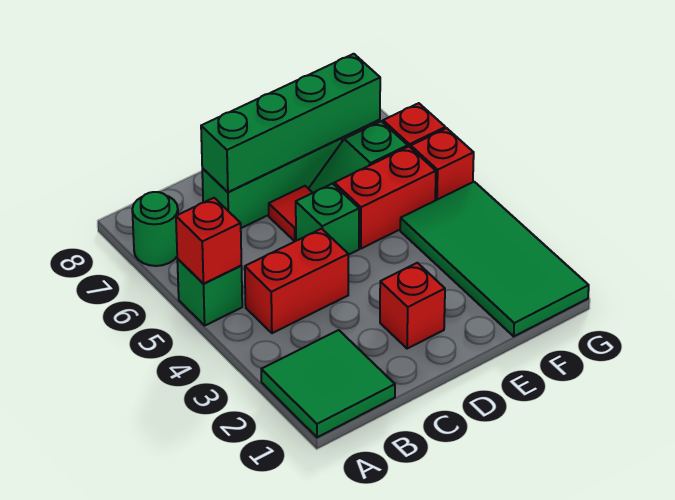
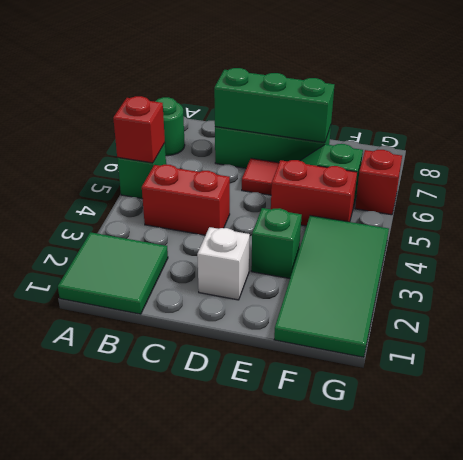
green 1x4 brick [201,54,380,192] -> green 1x3 brick [214,68,334,143]
red 1x1 brick [380,263,445,349] -> white 1x1 brick [197,227,250,300]
green 1x1 brick [296,184,359,255] -> green 1x1 brick moved to [251,208,302,278]
red 1x1 brick [411,128,474,200] -> none

